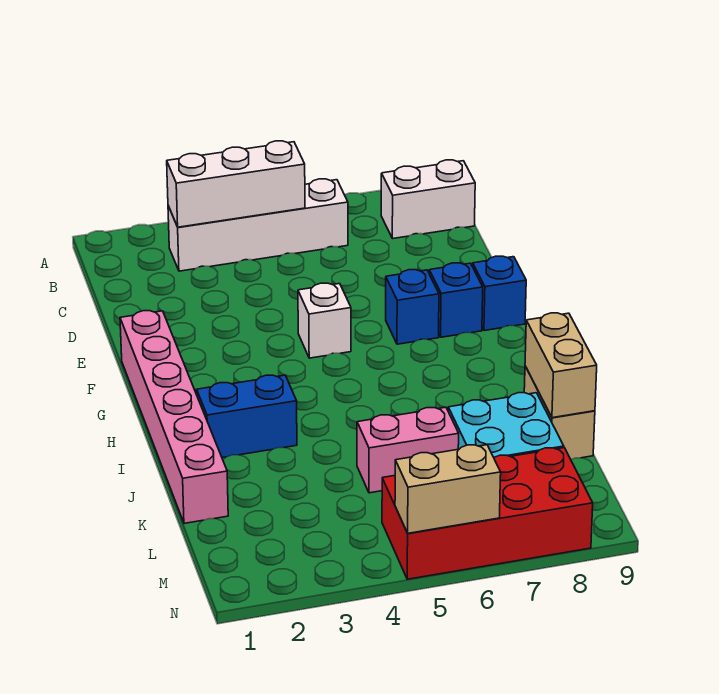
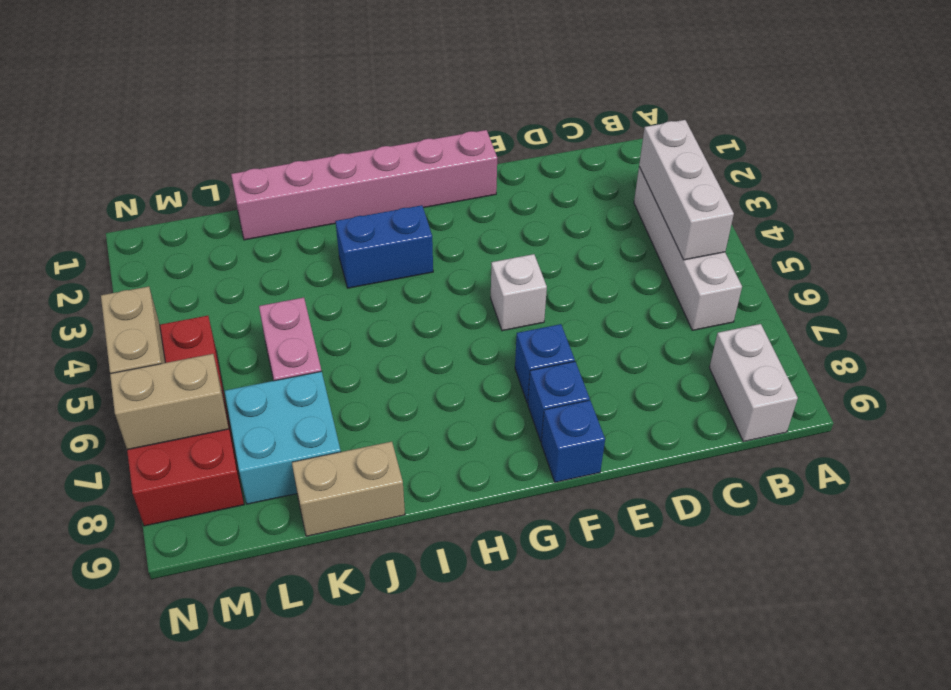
blue 1x2 brick [197,375,297,458] -> blue 1x2 brick turned to [335,205,433,288]
tan 1x2 brick [525,313,597,418] -> tan 1x2 brick moved to [110,354,229,450]

